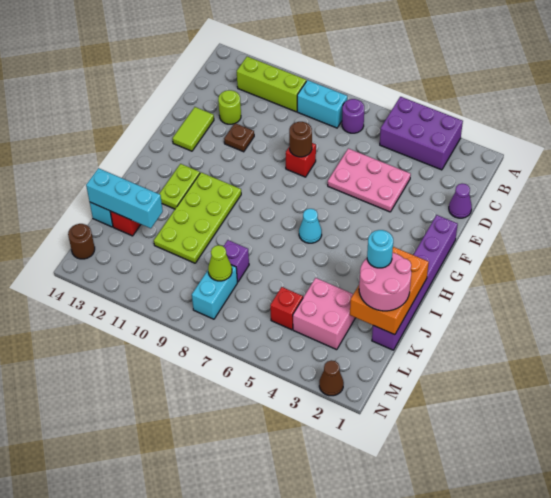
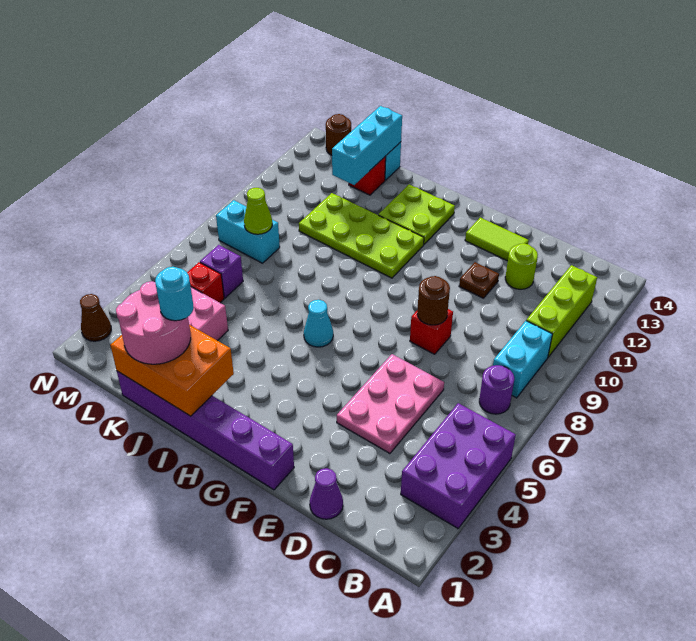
lime 1x2 plate [159,164,200,209] -> lime 2x2 plate [378,185,455,244]
purple 1x1 brick [223,240,249,282] -> purple 1x1 brick moved to [200,245,243,298]

